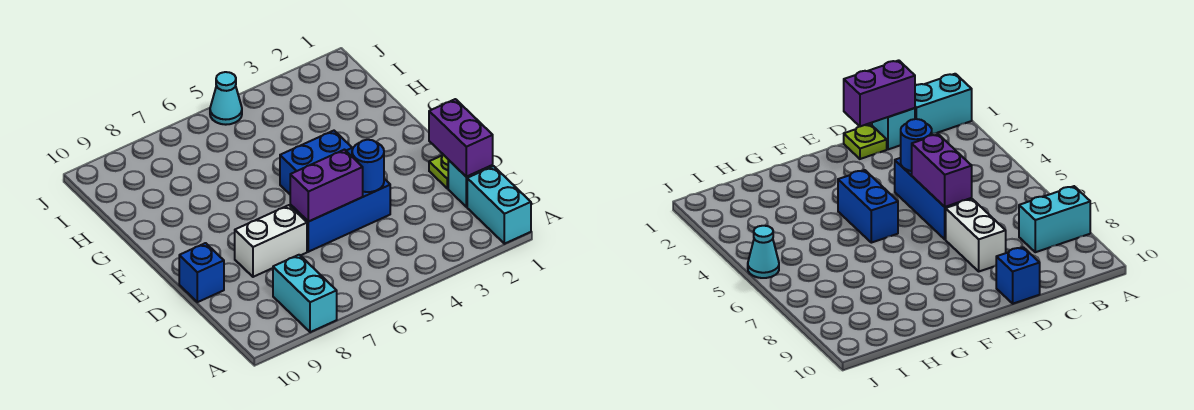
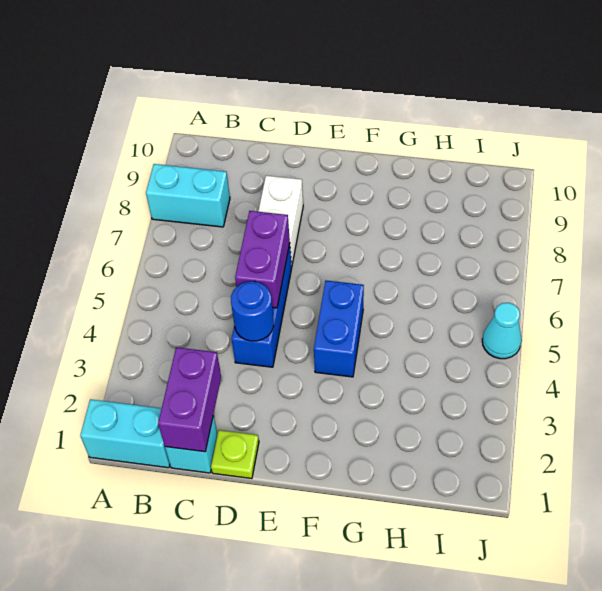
purple 1x2 brick [429,99,493,177] -> purple 1x2 brick turned to [158,347,221,452]
blue 1x1 brick [179,243,224,302] -> none

